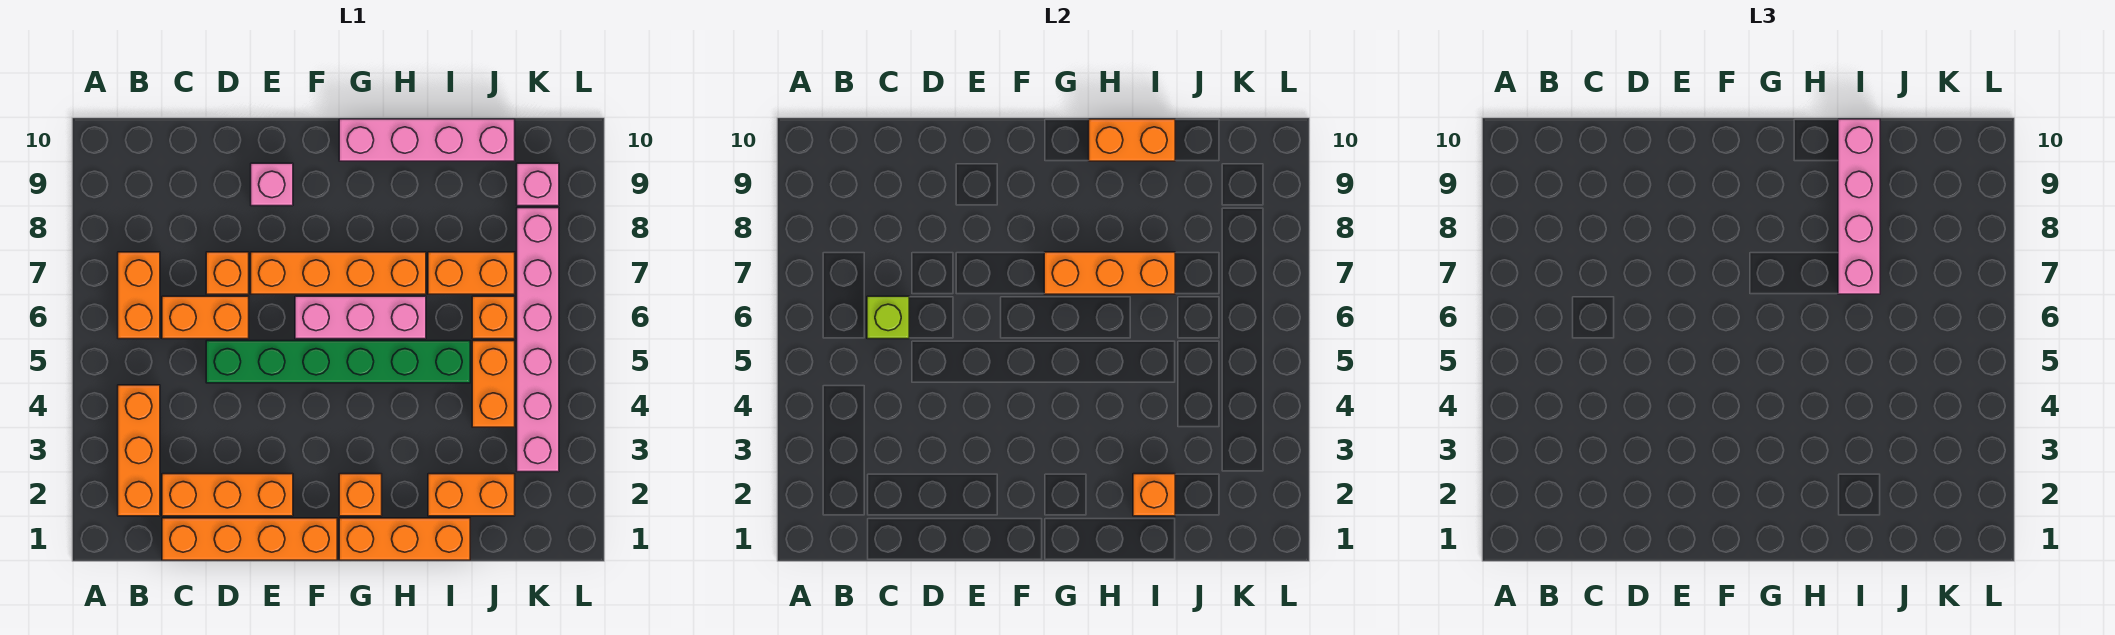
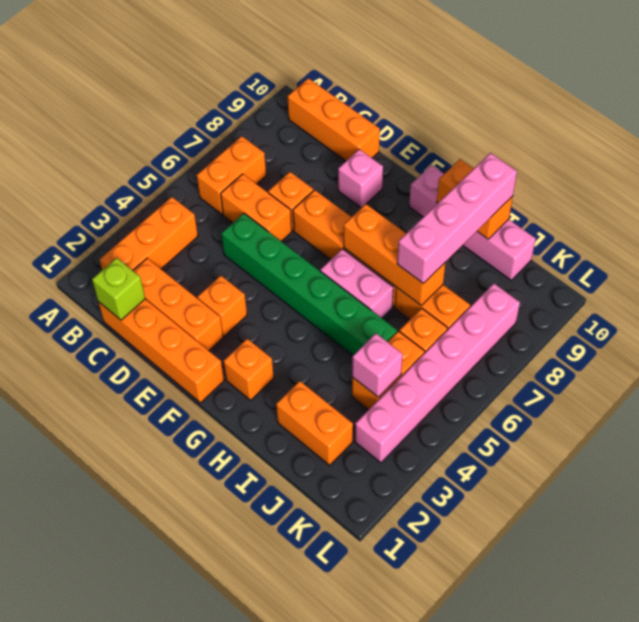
lime 1x1 brick [867,296,909,339] -> lime 1x1 brick moved to [92,258,145,320]
pink 1x3 brick [295,296,426,339] -> pink 1x2 brick [320,249,393,318]
orange 1x3 brick [339,518,470,560] -> orange 1x3 brick moved to [287,78,380,161]
orange 1x1 brick [1133,474,1175,516] -> orange 1x1 brick moved to [198,276,247,336]
pink 1x1 brick [517,163,559,206] -> pink 1x1 brick moved to [352,333,403,397]

